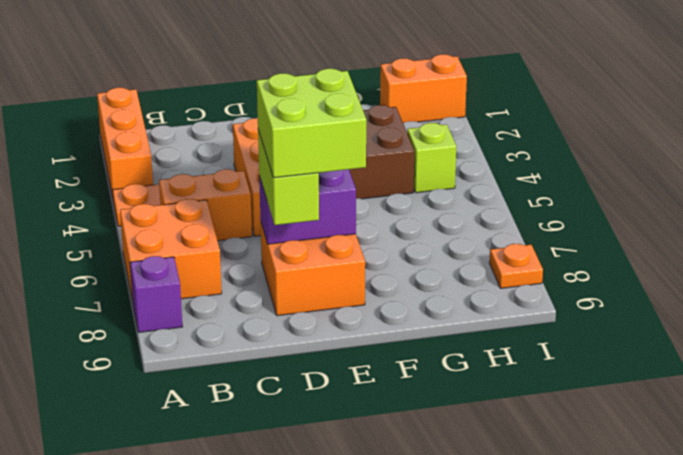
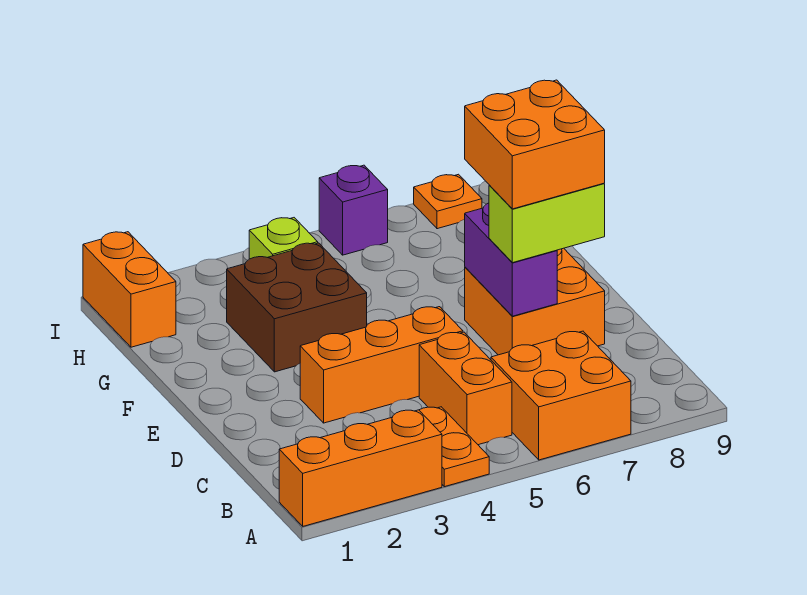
purple 1x1 brick [130,256,183,332] -> purple 1x1 brick moved to [319,165,388,255]
lime 2x2 brick [257,69,366,178] -> orange 2x2 brick [465,80,605,209]

